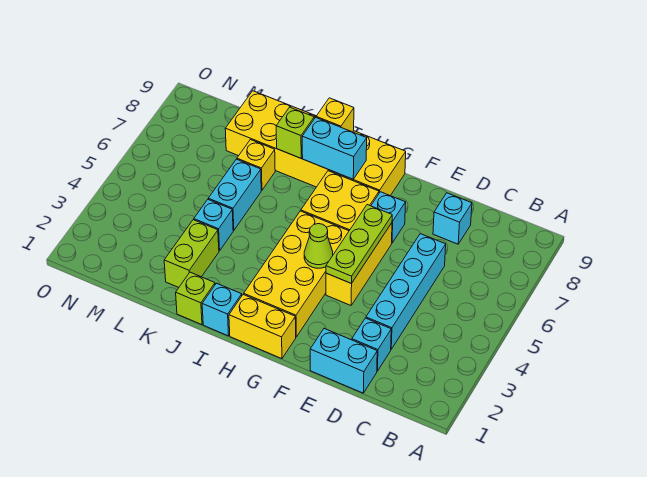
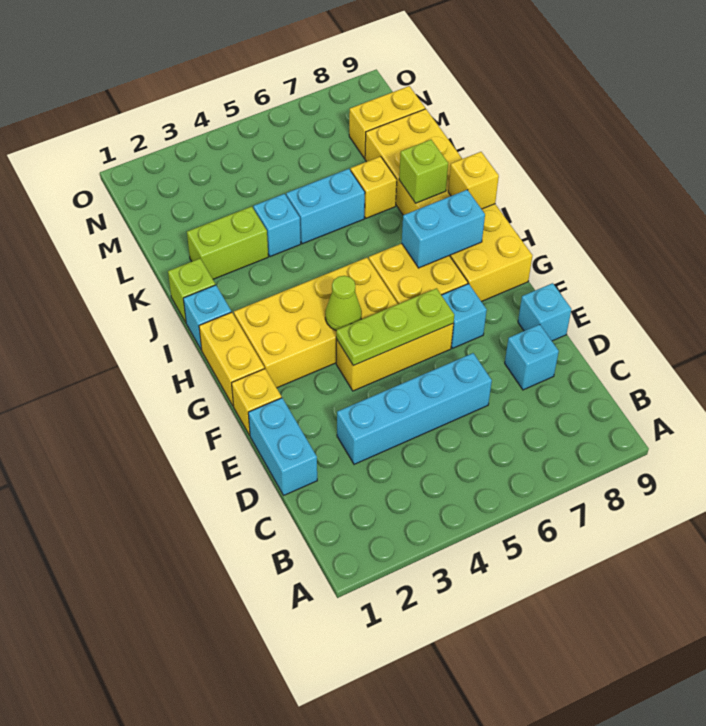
cyan 1x1 brick [352,318,391,371] -> cyan 1x1 brick moved to [518,283,571,341]
none -> yellow 1x1 brick [232,369,282,435]
cyan 1x2 brick [302,118,367,179] -> cyan 1x2 brick turned to [402,190,485,268]
none -> yellow 1x2 brick [349,86,425,158]

